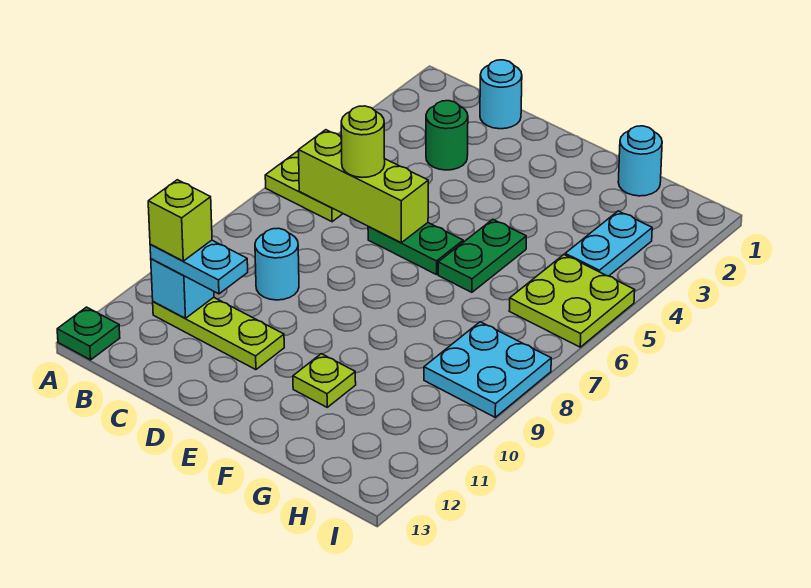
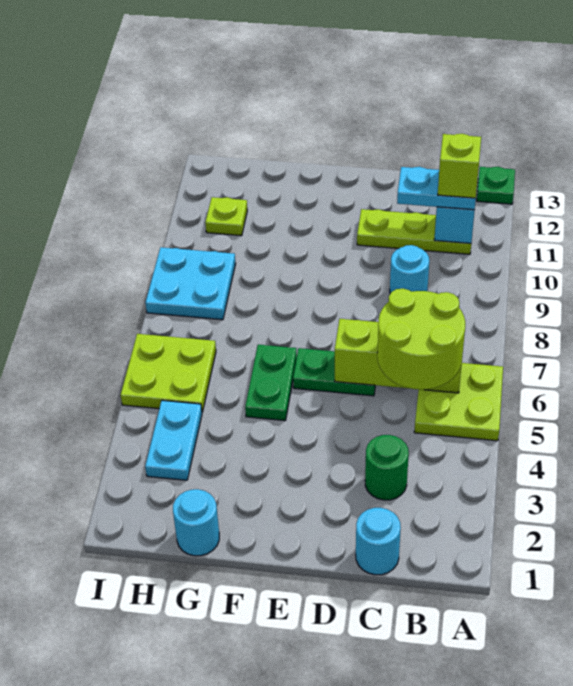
lime 1x1 round brick [341,106,385,177] -> lime 2x2 round brick [377,289,465,390]
lime 1x1 plate [293,354,356,407] -> lime 1x1 plate moved to [205,197,247,236]

